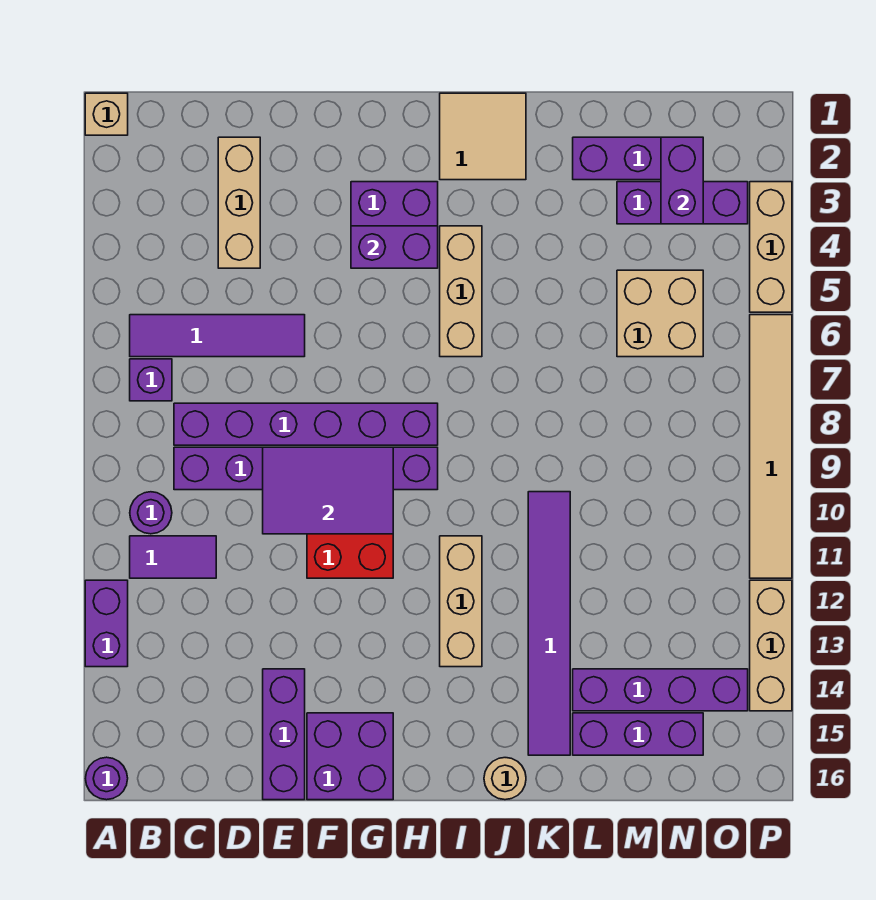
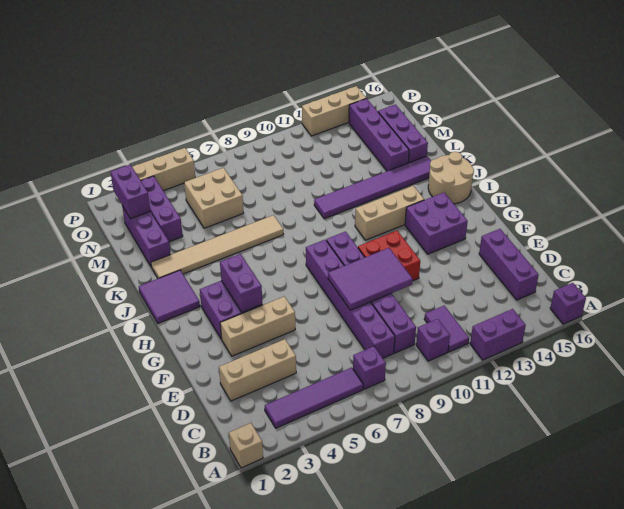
purple 1x1 round brick [86,757,128,800] -> purple 1x1 brick [550,283,586,324]
purple 1x4 tile [130,315,305,357] -> purple 1x4 tile turned to [265,368,363,428]
purple 1x1 round brick [130,492,172,534] -> purple 1x1 brick [416,319,450,361]
purple 2x3 tile [263,447,393,534] -> purple 2x3 tile turned to [328,248,413,310]
purple 1x3 brick [263,669,305,800] -> purple 1x3 brick turned to [479,229,539,300]
purple 2x2 brick [307,713,393,800] -> purple 2x2 brick moved to [405,193,468,254]
tan 2x2 tile [440,93,526,180] -> purple 2x2 tile [139,270,200,323]
tan 1x3 brick [440,226,482,357] -> tan 1x3 brick moved to [220,296,295,356]
tan 1x1 round brick [484,758,526,800] -> tan 2x2 round brick [428,152,474,204]
purple 1x2 brick [661,137,703,224] -> purple 1x2 brick turned to [111,165,150,219]
tan 1x6 tile [750,315,792,578] -> tan 1x6 tile moved to [151,215,284,278]

